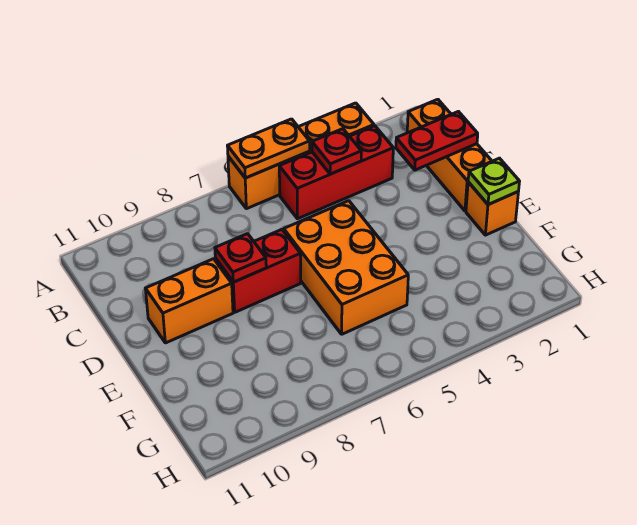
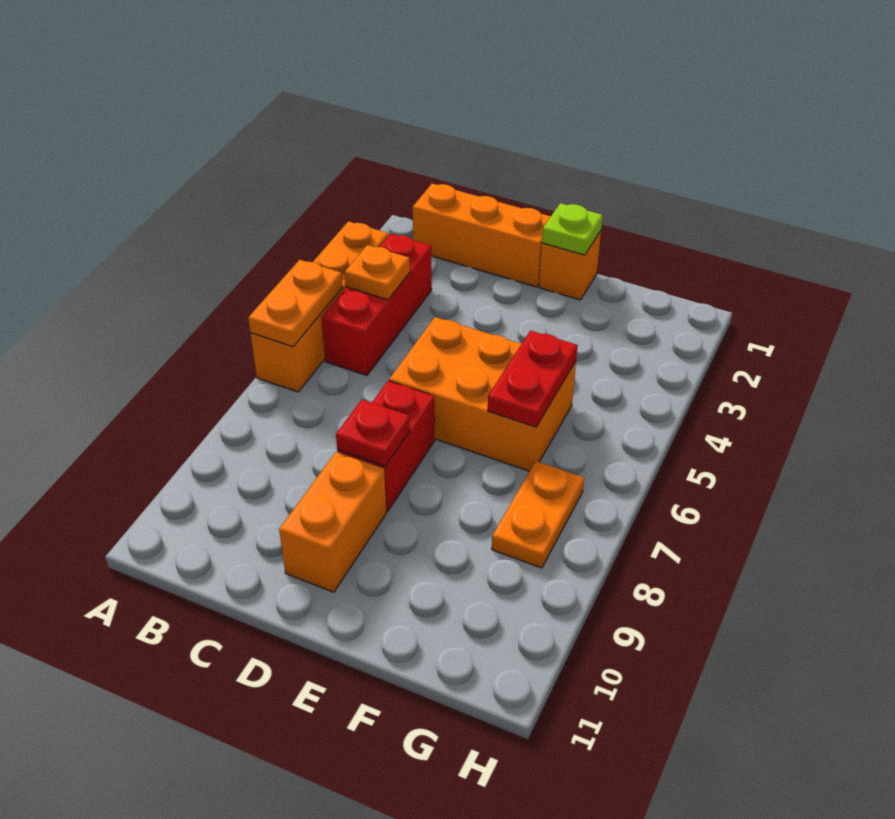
red 1x1 plate [312,129,361,174] -> orange 1x1 plate [345,245,410,300]
red 1x2 plate [396,112,478,170] -> red 1x2 plate moved to [488,331,578,427]
none -> orange 1x2 plate [492,461,584,568]

